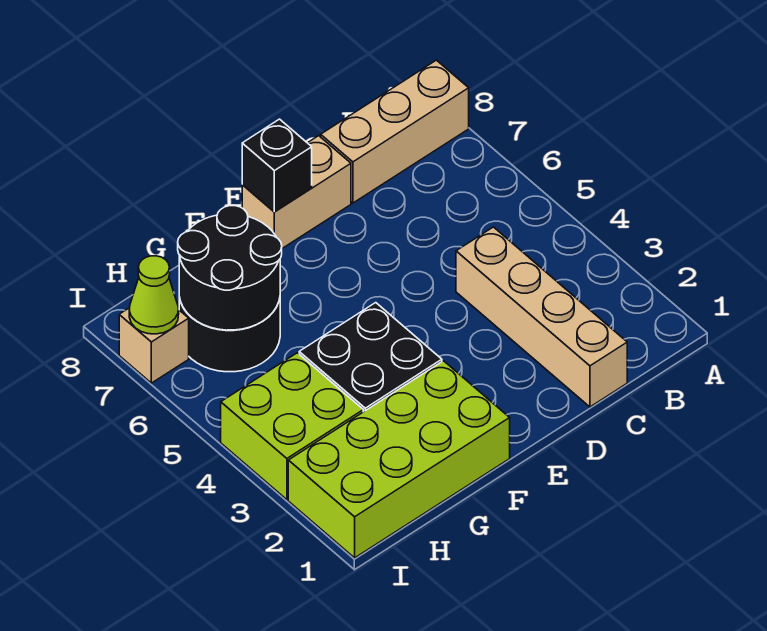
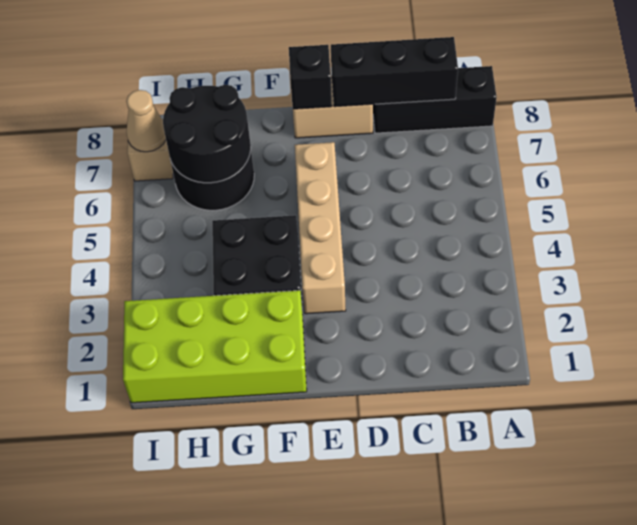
tan 1x3 brick [321,60,469,203] -> black 1x3 brick [373,66,497,133]
none -> black 1x3 brick [331,37,458,107]
tan 1x4 brick [456,227,627,407] -> tan 1x4 brick moved to [295,142,346,314]
lime 2x2 brick [221,353,363,500] -> none
lime 1x1 cone [129,256,179,334] -> tan 1x1 cone [126,90,166,152]

